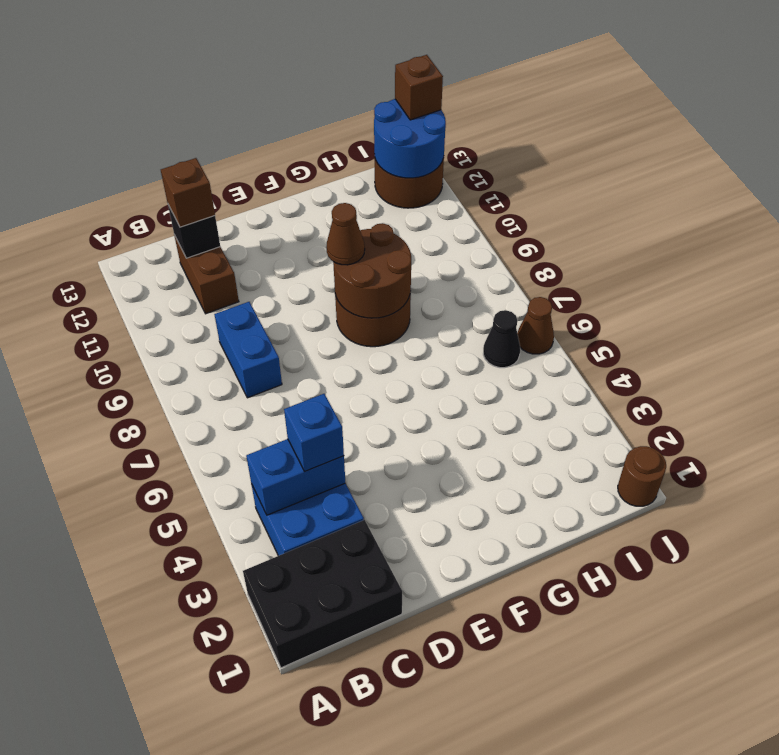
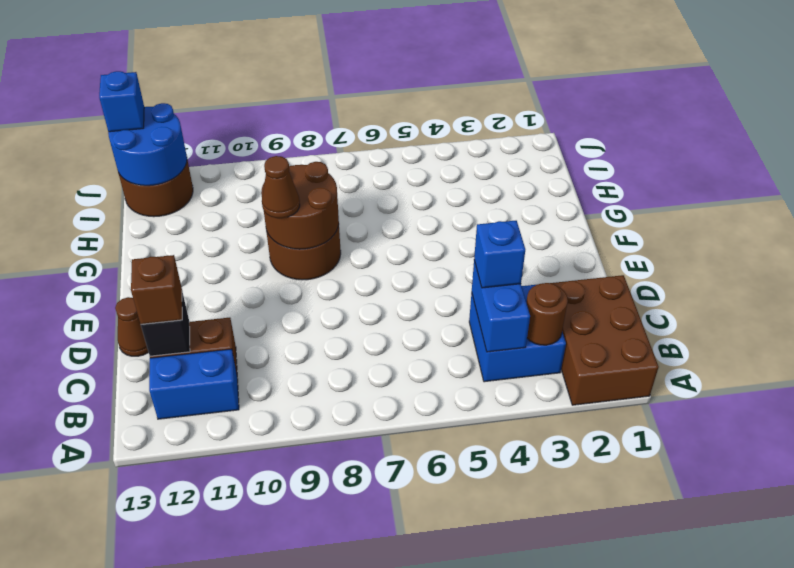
black 2x3 brick [243,520,402,668] -> brown 2x3 brick [552,275,659,405]
blue 1x2 brick [214,302,282,398] -> blue 1x2 brick moved to [149,349,239,419]
black 1x1 cone [483,310,520,368] -> none
brown 1x1 round brick [618,446,666,506] -> brown 1x1 round brick moved to [526,283,568,345]
brown 1x1 cone [517,297,554,354] -> brown 1x1 cone moved to [115,297,149,356]
brown 1x1 brick [395,55,443,120] -> blue 1x1 brick [99,71,144,132]

